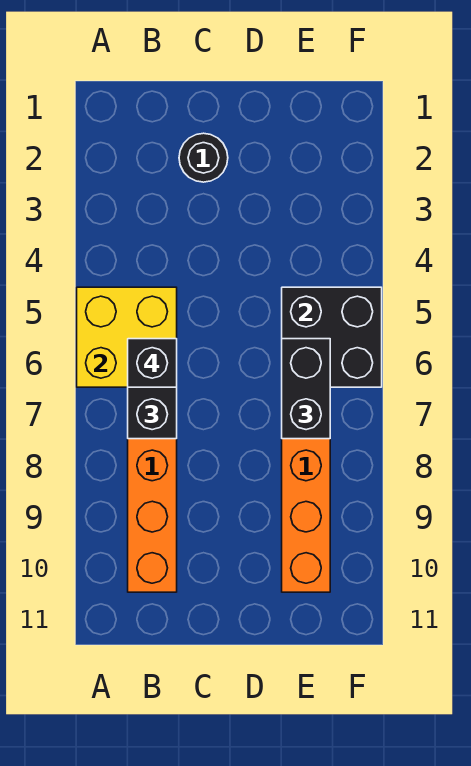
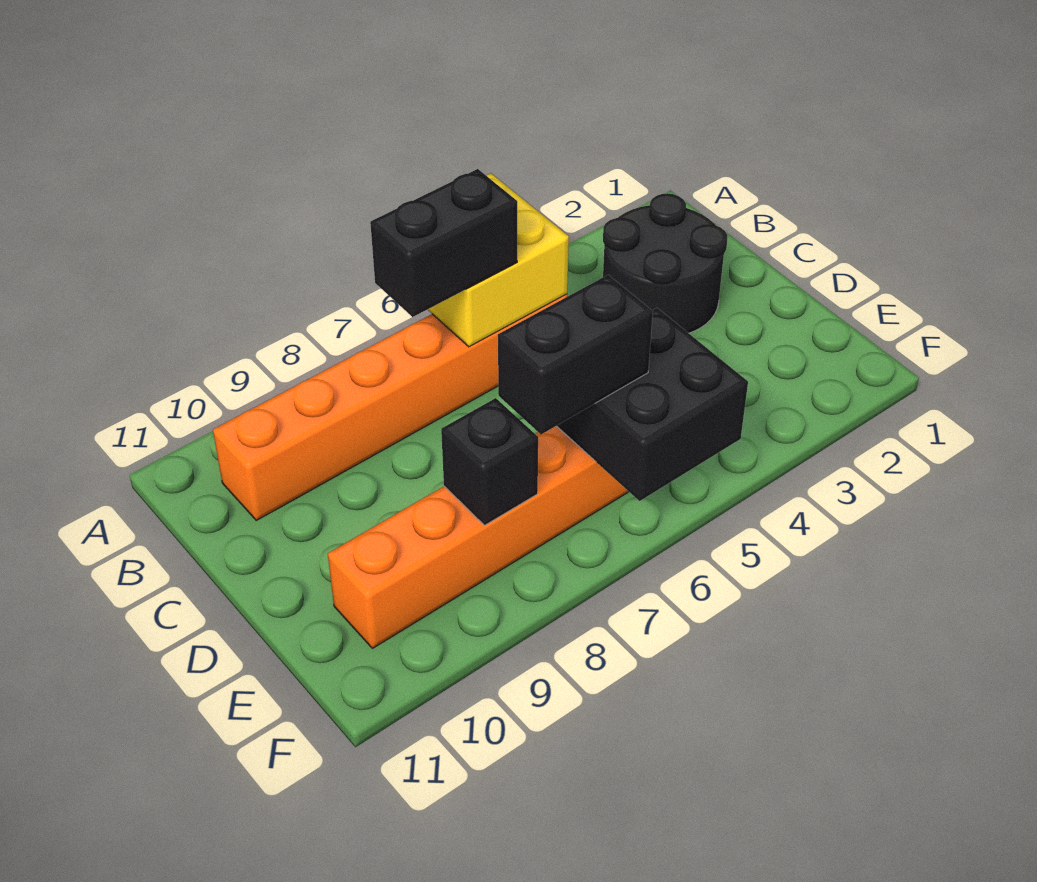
black 1x1 brick [128,339,177,387] -> black 1x1 brick moved to [441,398,538,525]
black 1x1 round brick [179,133,228,182] -> black 2x2 round brick [603,193,728,333]

